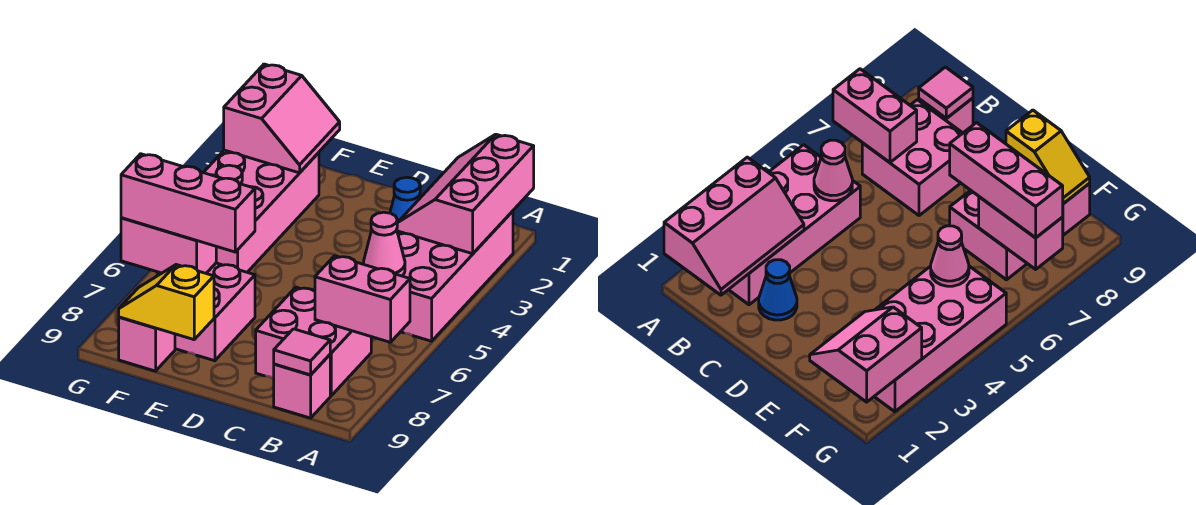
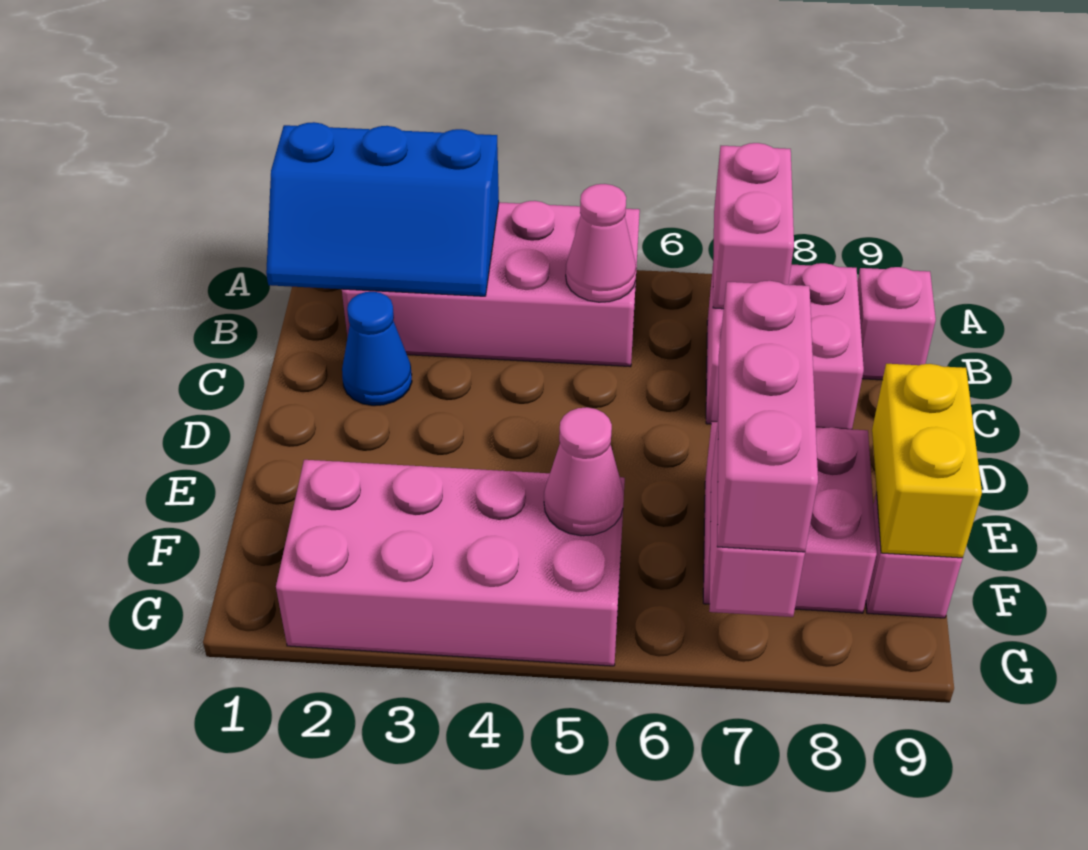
pink 2x3 slope [397,134,534,254] -> blue 2x3 slope [266,122,499,296]
pink 1x1 tile [274,329,330,375] -> none
yellow 1x2 slope [119,265,214,340] -> yellow 1x2 brick [872,364,982,558]
pink 2x2 slope [224,64,340,173] -> none

